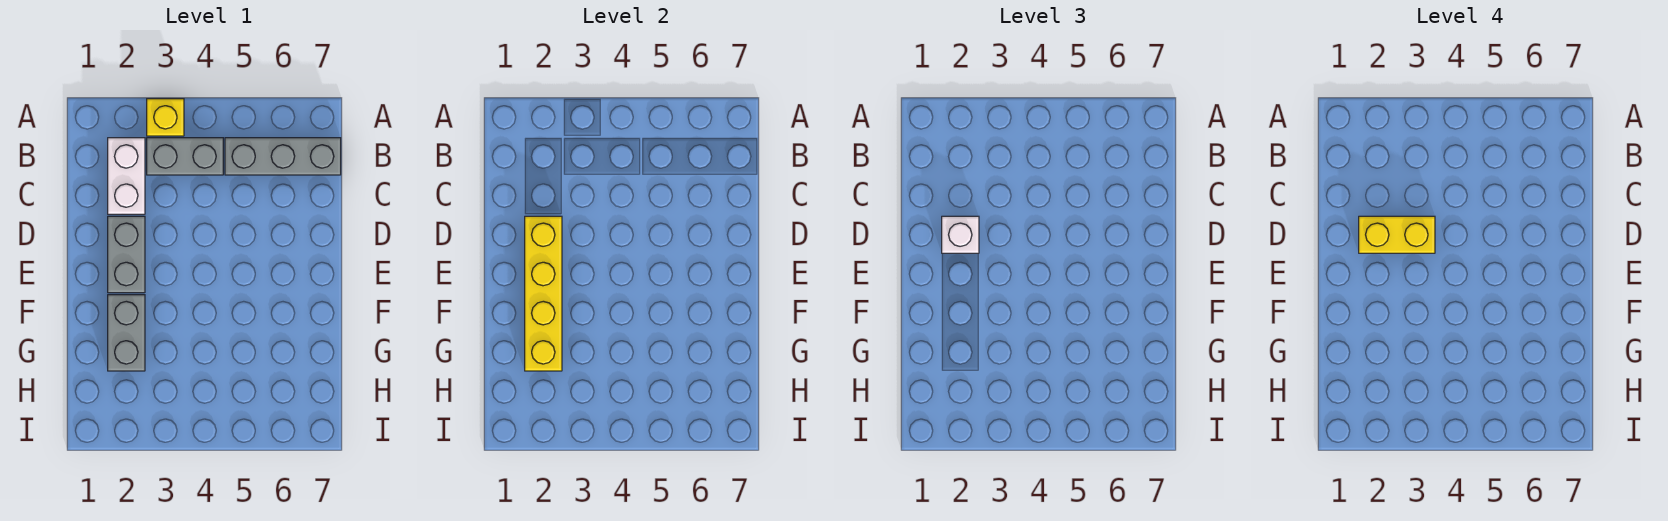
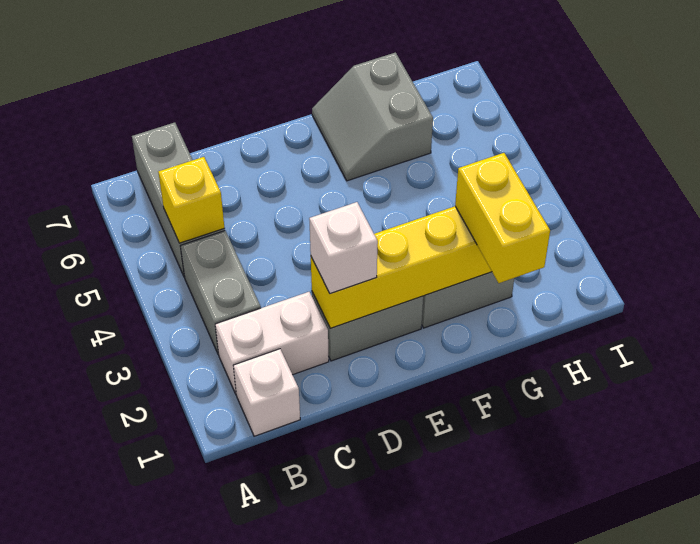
yellow 1x1 brick [147,99,184,136] -> yellow 1x1 brick moved to [158,157,224,243]
none -> white 1x1 brick [233,349,300,436]
yellow 1x2 brick [1359,216,1435,253] -> yellow 1x2 brick moved to [455,153,550,283]
none -> grey 2x2 slope [312,53,433,181]

